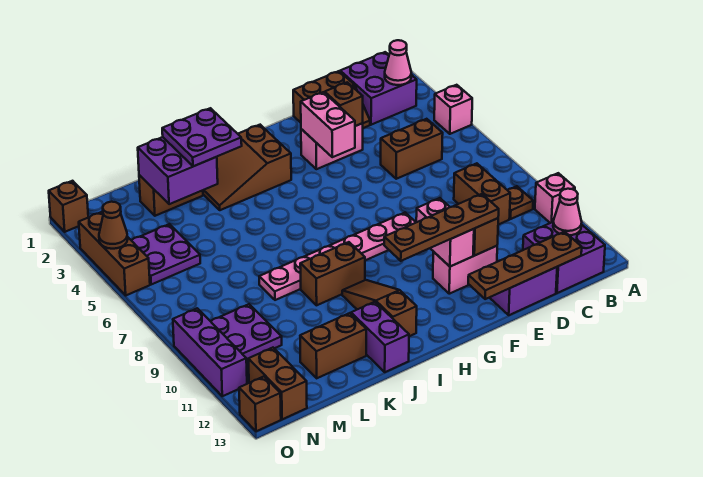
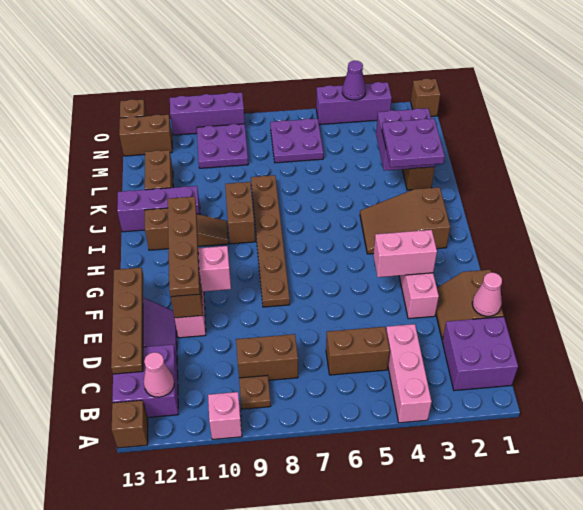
pink 1x1 brick [434,85,472,134] -> pink 1x3 brick [386,324,432,423]
pink 1x1 cone [385,40,411,85] -> pink 1x1 cone moved to [472,272,502,316]
brown 1x2 brick [381,119,443,179] -> brown 1x2 brick turned to [326,327,390,375]
brown 1x1 brick [325,82,363,126] -> brown 1x1 brick moved to [112,400,148,448]
pink 1x6 plate [259,213,416,300] -> brown 1x6 plate [251,175,290,307]
brown 2x3 slope [203,125,291,210] -> brown 2x3 slope turned to [360,187,450,254]
purple 1x2 brick [351,302,409,372] -> purple 1x3 brick [117,186,200,232]
purple 2x2 plate [131,224,200,285] -> purple 2x2 plate moved to [270,119,323,163]
brown 1x3 brick [79,212,150,295] -> purple 1x3 brick [316,82,392,125]
brown 1x1 cone [99,202,128,249] -> purple 1x1 cone [342,61,366,100]

